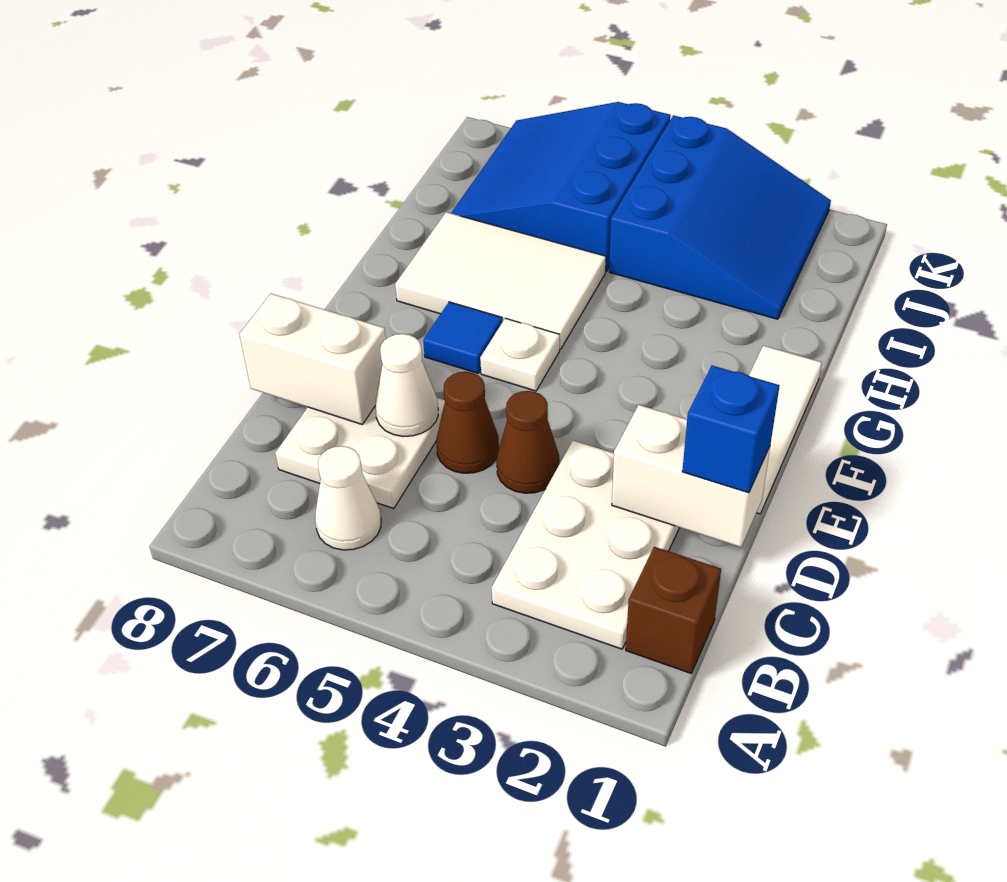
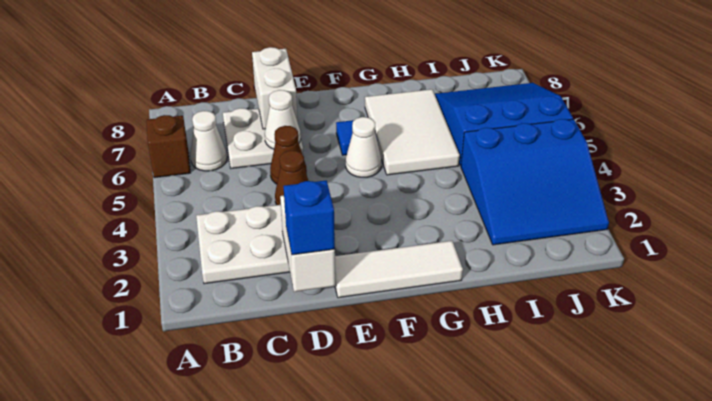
brown 1x1 brick [626,547,721,673] -> brown 1x1 brick moved to [146,115,190,178]
white 1x1 plate [480,318,560,391] -> white 1x1 cone [346,117,381,177]

